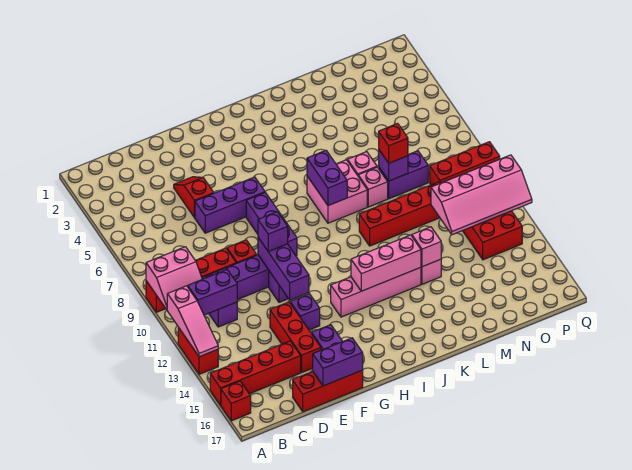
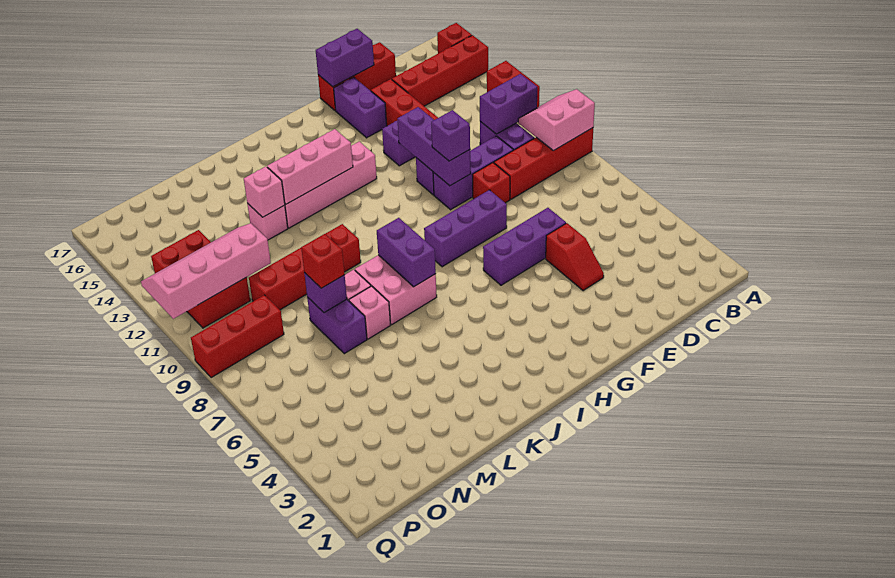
pink 1x3 slope [167,286,218,357] -> none
purple 1x3 brick [246,193,297,256] -> purple 1x3 brick turned to [424,190,507,267]
purple 1x2 brick [379,151,428,199] -> purple 1x2 brick turned to [307,297,367,354]

